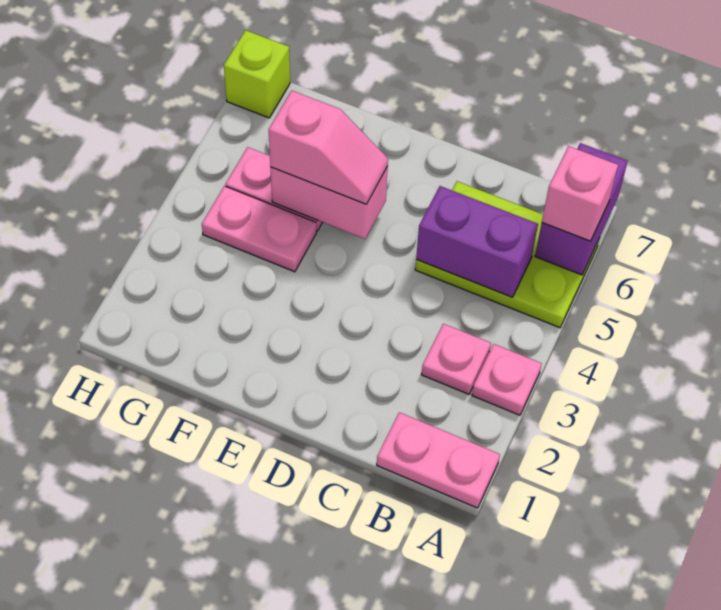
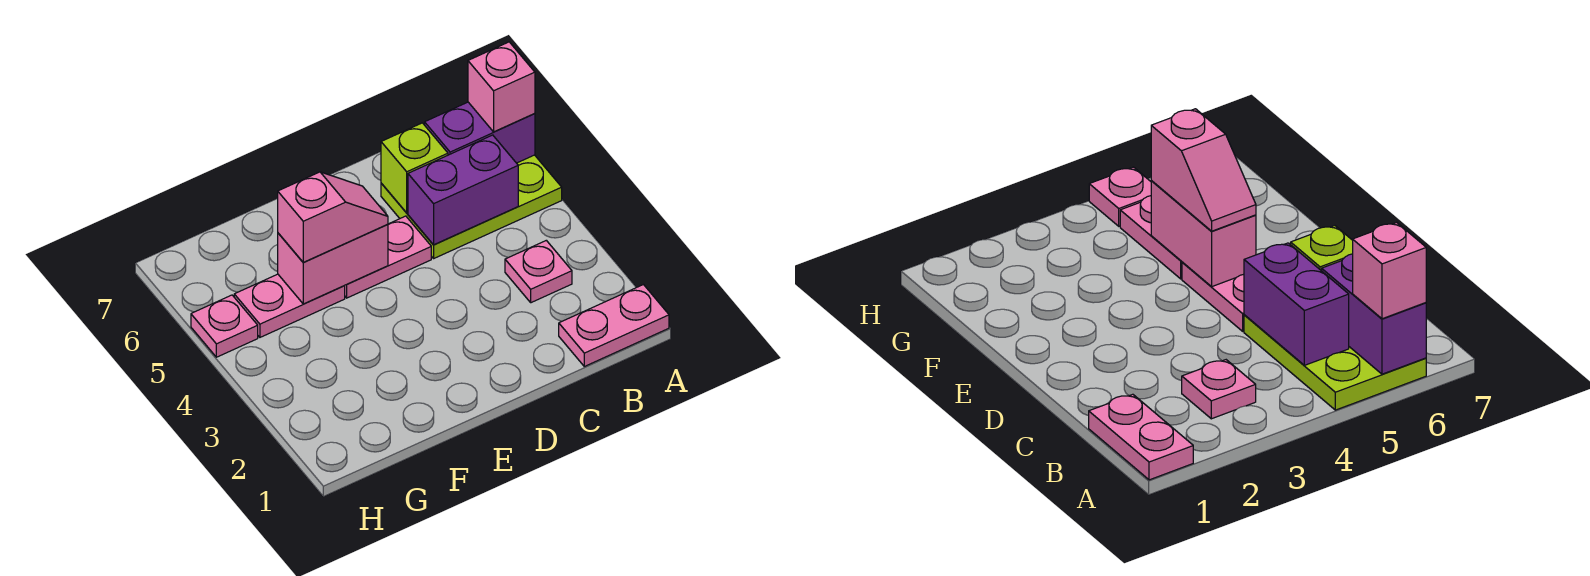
pink 1x1 plate [472,344,542,415] -> pink 1x1 plate moved to [191,295,258,357]
purple 1x2 brick [535,143,628,275] -> purple 1x2 brick turned to [425,102,535,163]
pink 1x2 plate [202,186,316,272] -> pink 1x2 plate moved to [345,216,431,298]
lime 1x1 brick [224,30,290,118] -> lime 1x1 brick moved to [381,123,448,213]

